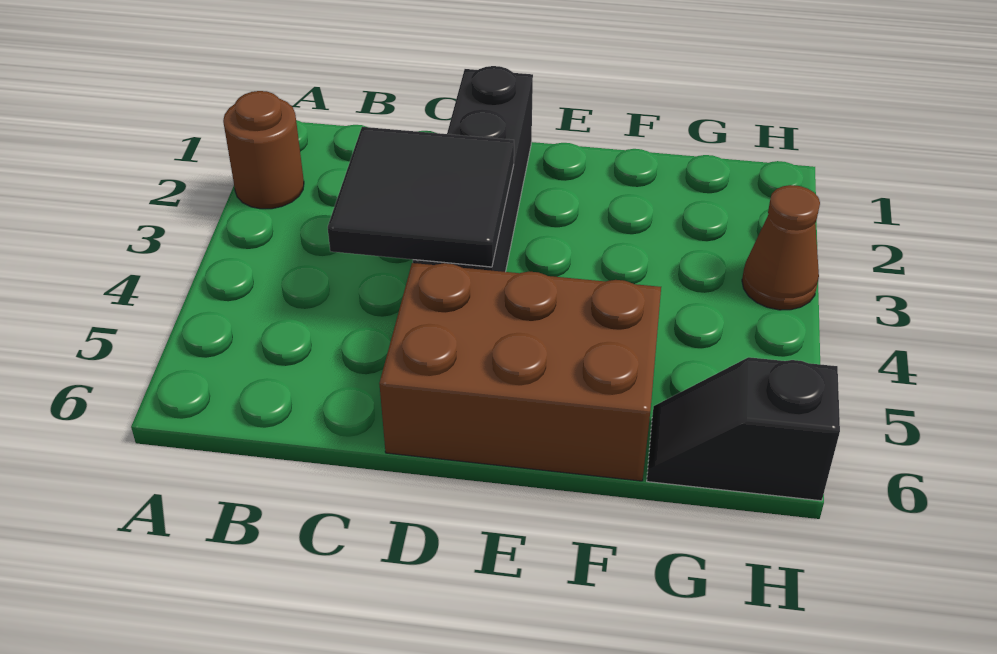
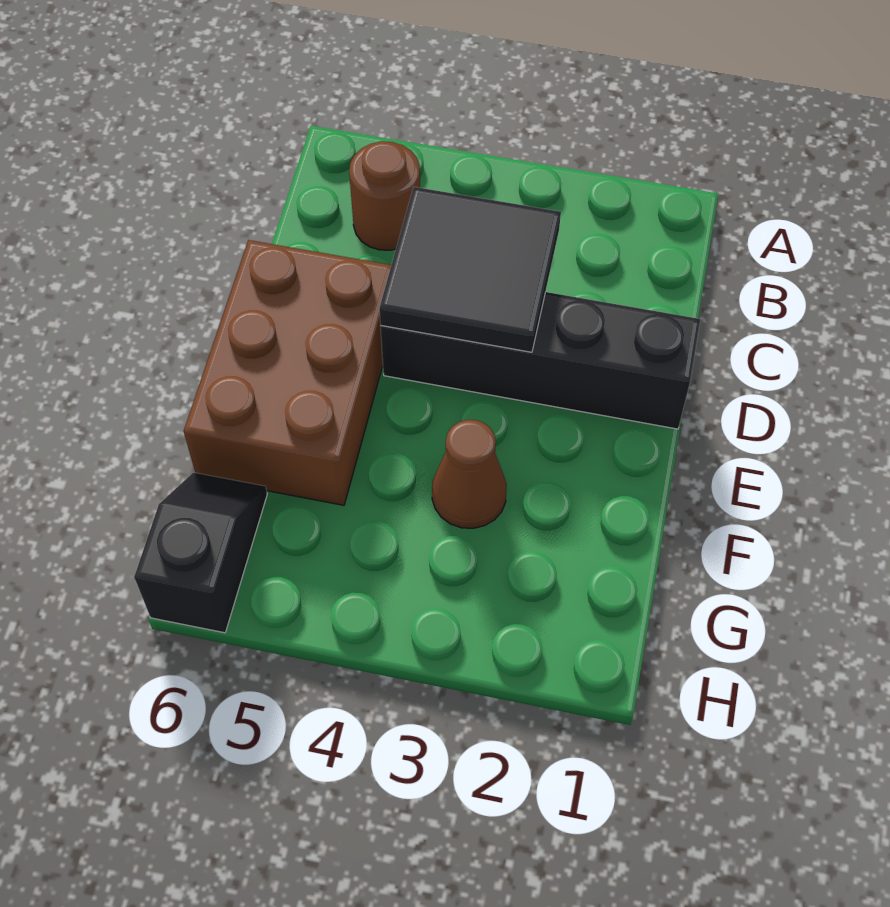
brown 1x1 round brick [223,91,304,209] -> brown 1x1 round brick moved to [349,141,420,250]
brown 1x1 cone [742,185,820,310] -> brown 1x1 cone moved to [432,420,507,528]

